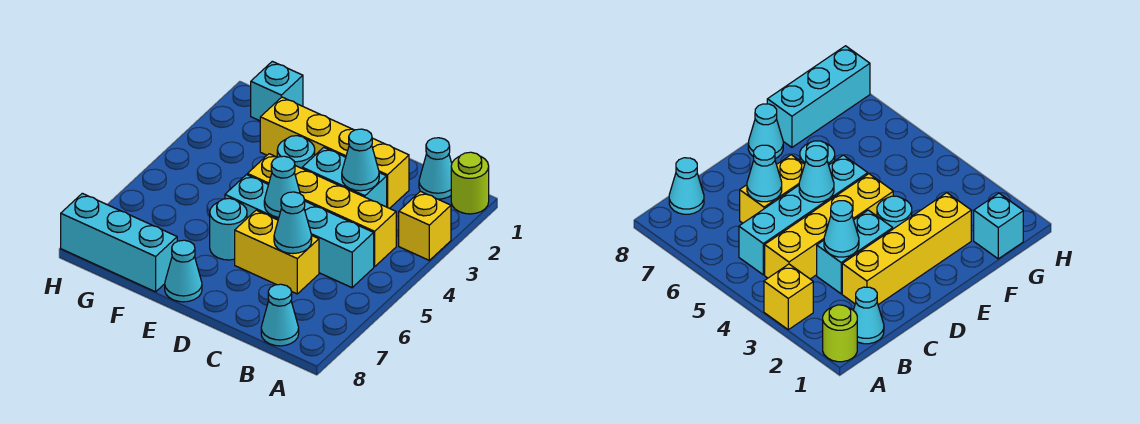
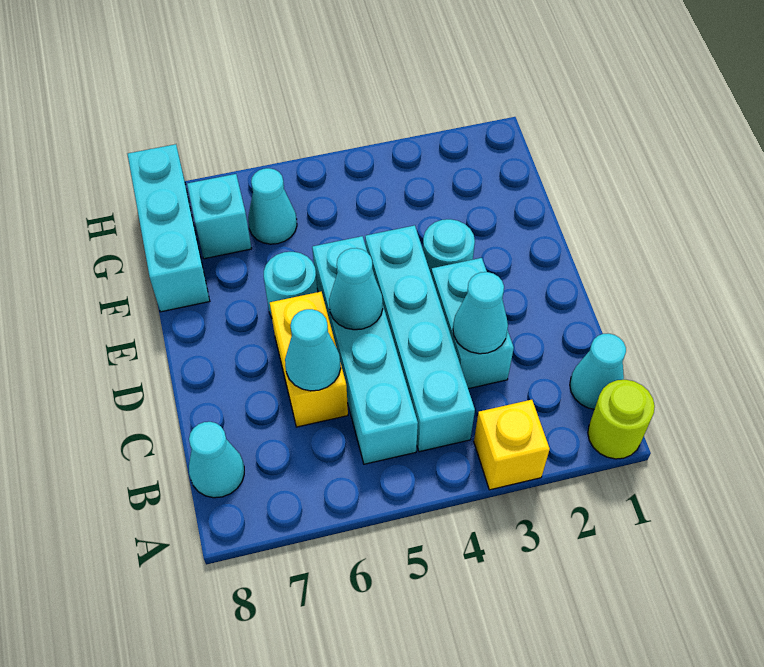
yellow 1x4 brick [247,154,396,267] -> cyan 1x4 brick [365,225,475,452]
yellow 1x4 brick [260,97,409,208] -> none
cyan 1x1 cone [165,240,202,302] -> cyan 1x1 cone moved to [248,168,297,244]
cyan 1x1 brick [251,61,303,121] -> cyan 1x1 brick moved to [187,174,252,259]

